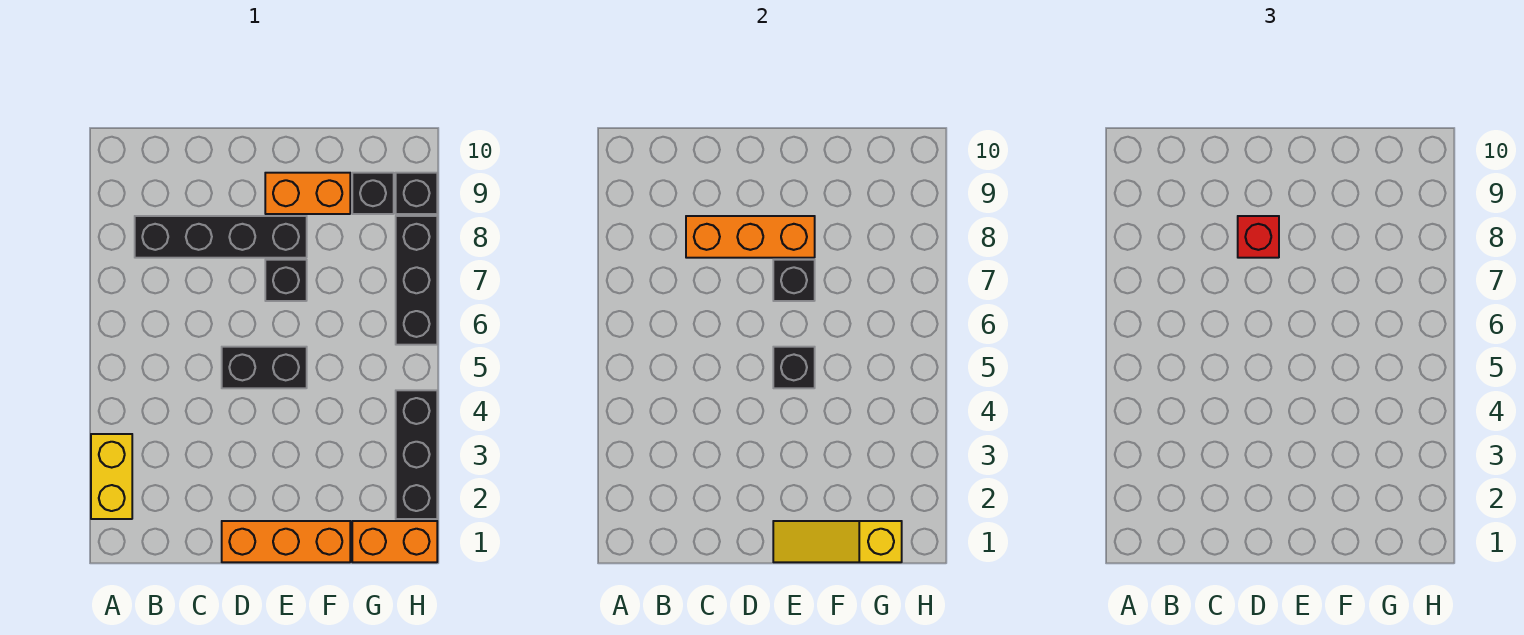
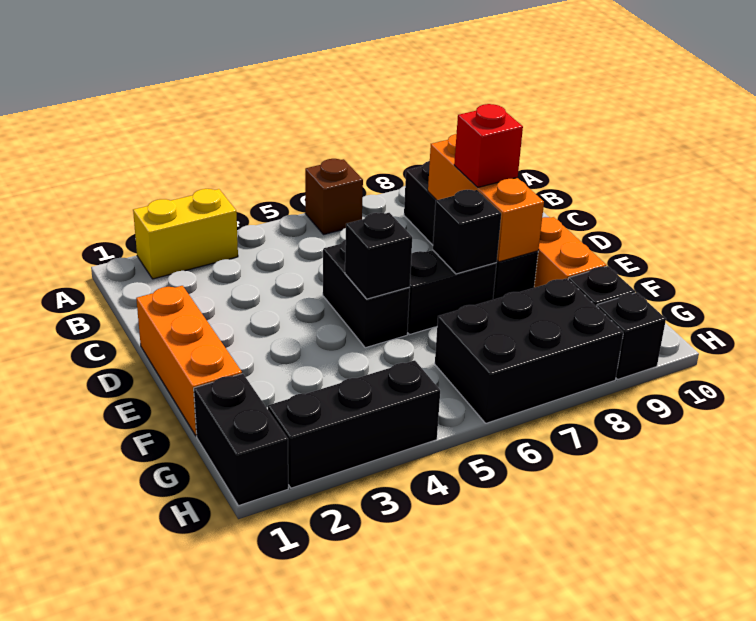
none -> brown 1x1 brick [305,159,363,235]
yellow 1x3 slope [773,521,902,562] -> none
black 1x1 brick [265,260,307,301] -> black 1x2 brick [407,250,497,335]
orange 1x2 brick [352,521,437,562] -> black 1x2 brick [194,374,288,506]
black 1x3 brick [396,216,437,345] -> black 2x3 brick [435,278,623,423]

